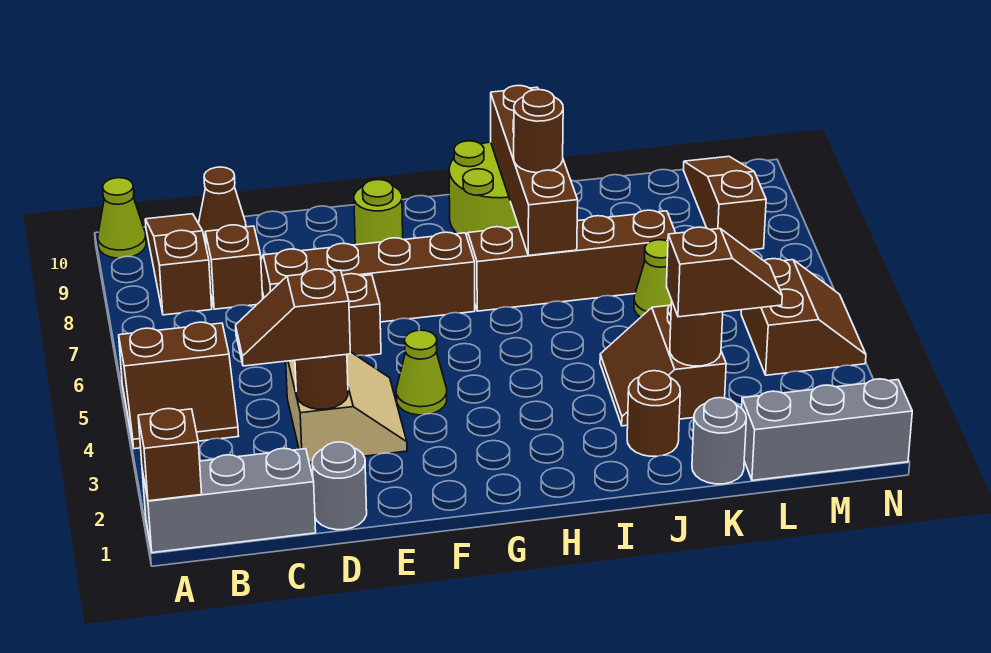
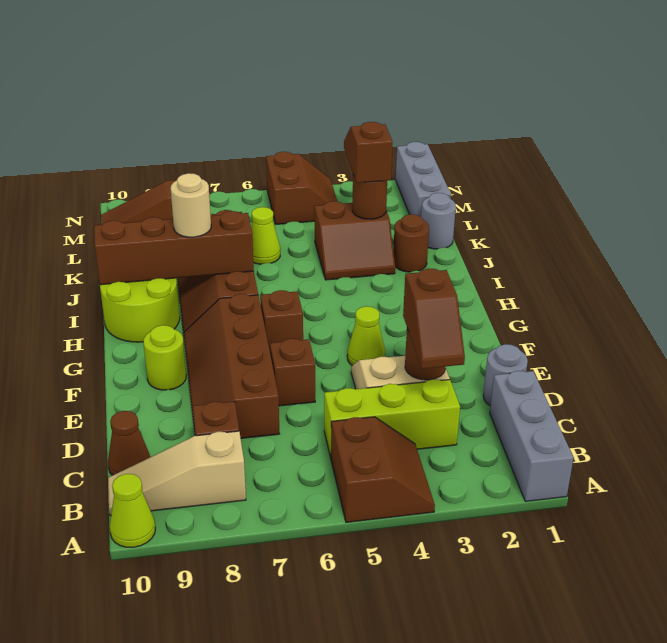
brown 1x1 brick [138,409,202,501] -> brown 1x1 brick moved to [260,290,303,350]
brown 1x3 slope [145,214,212,315] -> tan 1x3 slope [108,431,246,516]
none -> lime 1x3 brick [324,379,460,457]
brown 1x1 round brick [514,90,563,173] -> tan 1x1 round brick [170,173,211,237]
brown 2x2 slope [741,259,866,375] -> brown 2x2 slope turned to [266,152,338,224]

